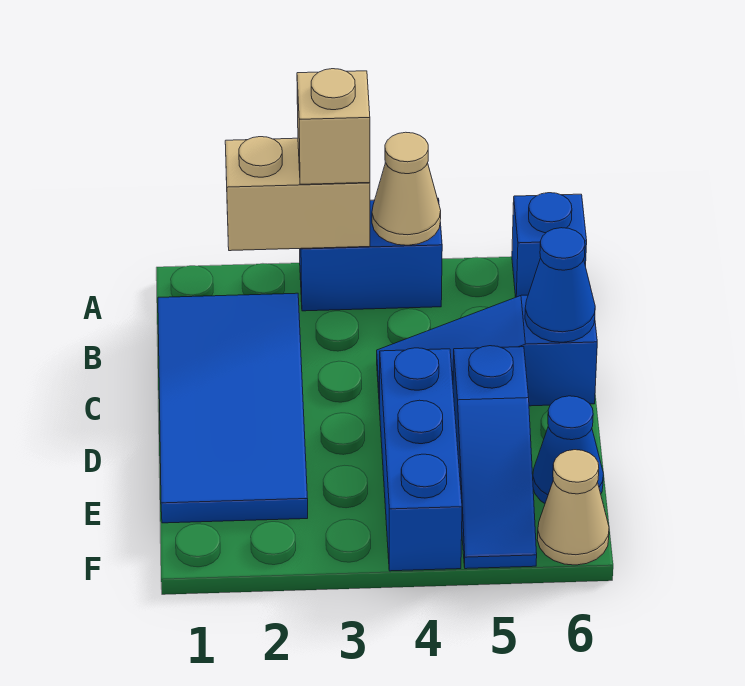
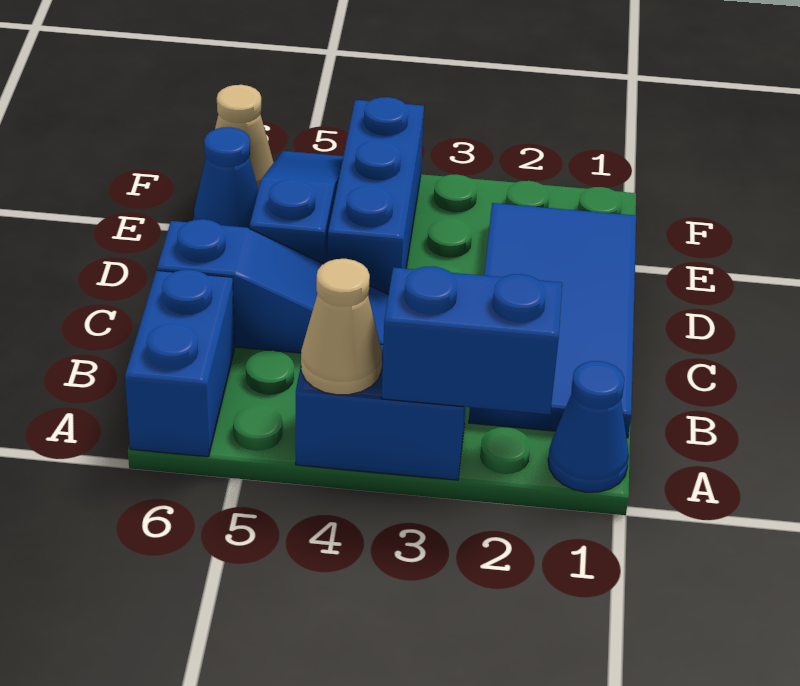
tan 1x2 brick [225,137,370,251] -> blue 1x2 brick [381,266,562,414]
tan 1x1 brick [297,69,370,184] -> none
blue 1x1 brick [512,193,587,297] -> blue 1x2 brick [125,270,235,457]
blue 1x1 cone [525,228,595,342] -> blue 1x1 cone moved to [548,361,629,492]

